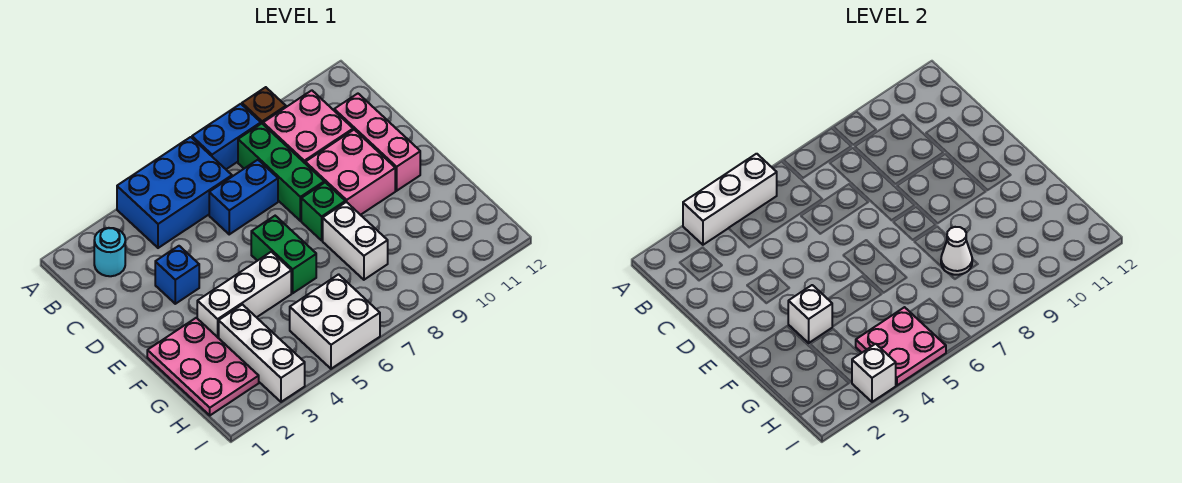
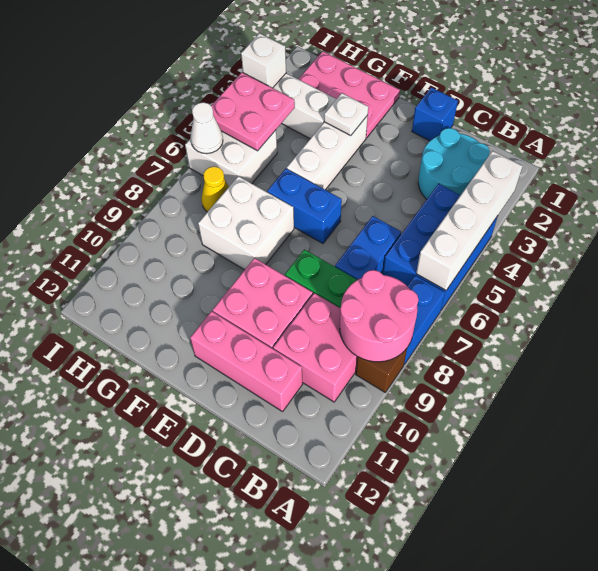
white 1x3 brick [683,154,777,245] -> white 1x4 brick [416,151,523,290]
none -> pink 2x2 round brick [340,270,419,362]
cyan 1x1 round brick [94,228,125,276] -> cyan 2x2 round brick [418,128,490,199]
blue 1x1 brick [155,246,199,304] -> blue 1x1 brick moved to [412,87,458,141]
green 1x2 brick [251,216,316,293] -> blue 1x2 brick [267,168,342,244]
green 1x1 brick [301,182,345,240] -> none
white 1x1 brick [788,285,832,343] -> white 1x1 plate [324,93,368,136]
white 1x2 brick [323,202,388,280] -> white 2x2 brick [198,176,294,270]
white 1x1 cone [941,227,972,275] -> white 1x1 cone moved to [191,102,223,154]
none -> yellow 1x1 cone [201,166,228,212]

